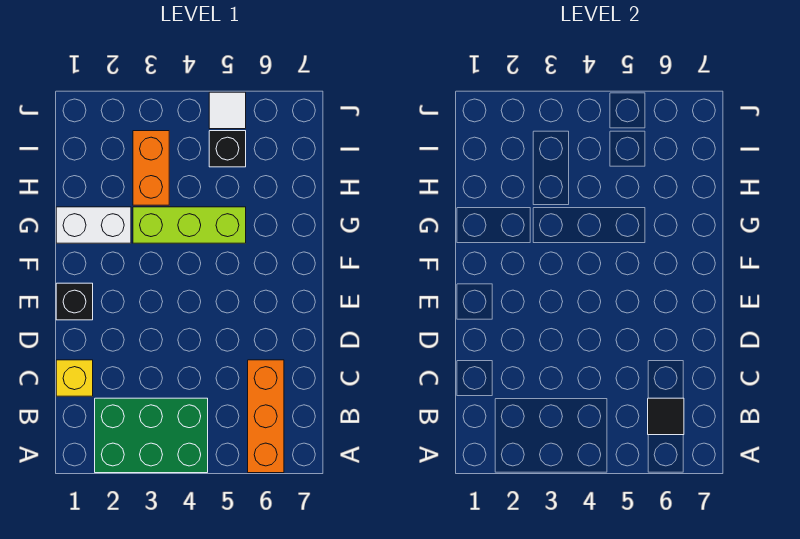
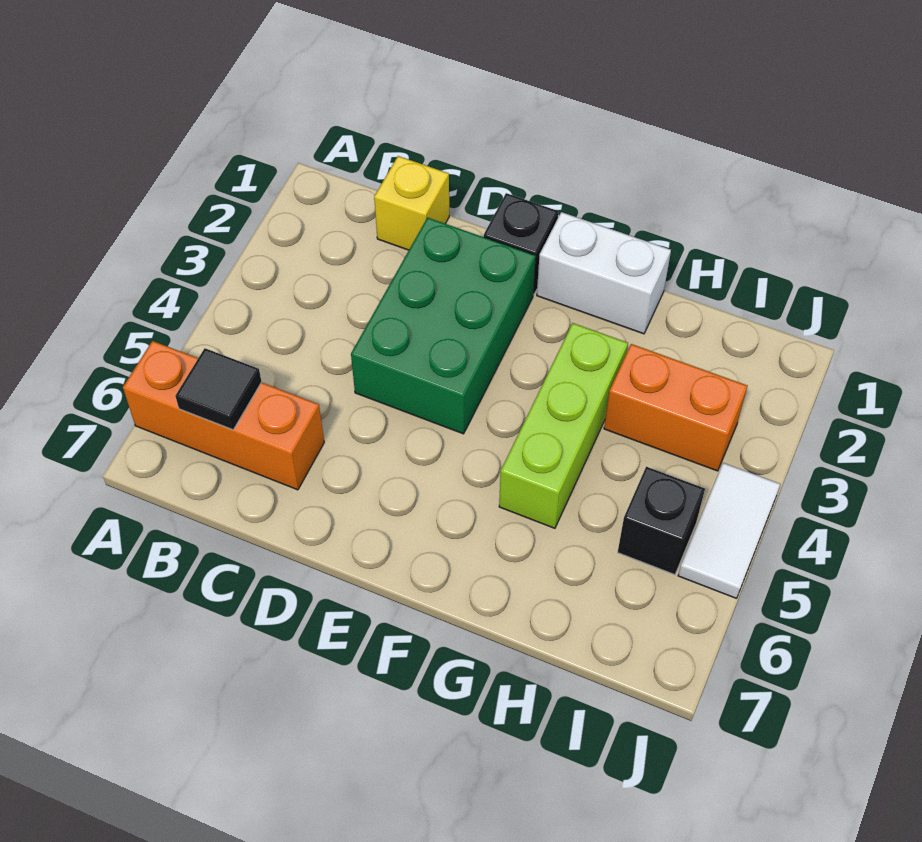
green 2x3 brick [95,398,208,473] -> green 2x3 brick moved to [351,218,536,434]
white 1x2 brick [56,207,131,243] -> white 1x2 brick turned to [537,212,671,334]
white 1x1 tile [209,92,246,129] -> white 1x2 tile [678,463,780,598]

